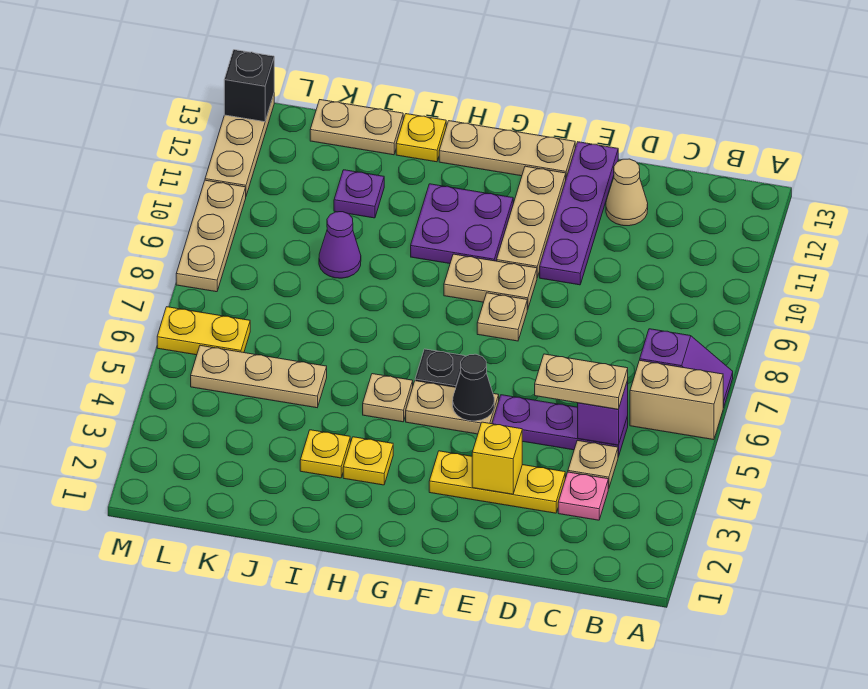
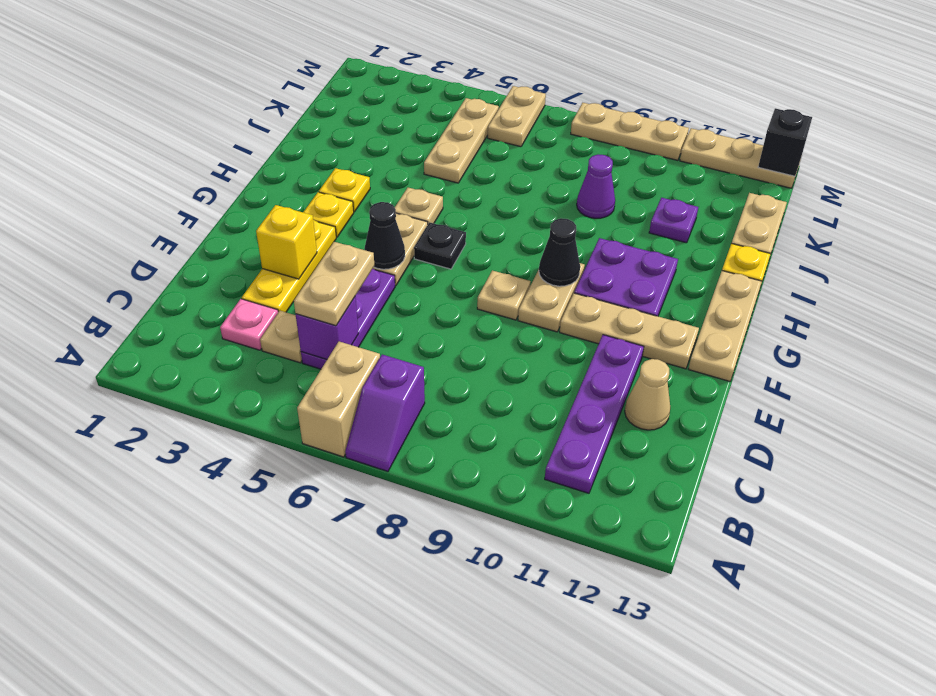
purple 1x4 plate [540,142,618,285] -> purple 1x4 plate turned to [545,335,644,493]
none -> black 1x1 cone [539,218,580,286]
yellow 1x1 plate [300,430,350,478] -> yellow 1x1 plate moved to [303,192,354,237]
yellow 1x2 plate [157,307,250,355] -> tan 1x2 plate [488,86,546,147]

